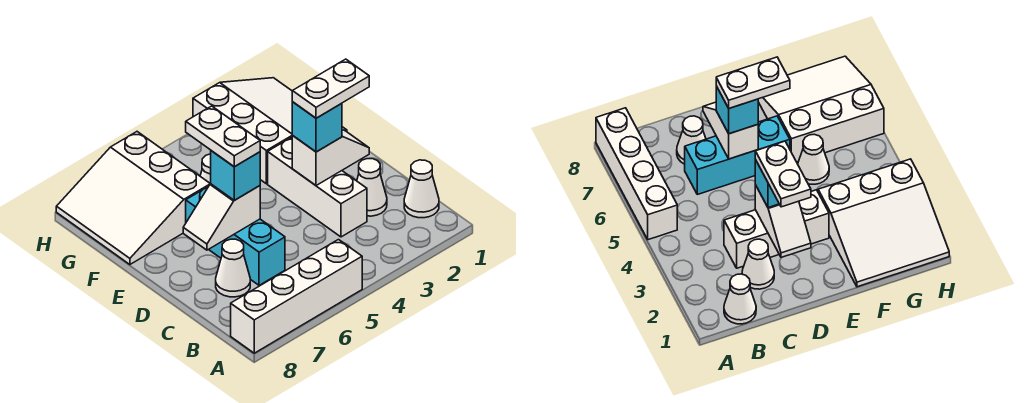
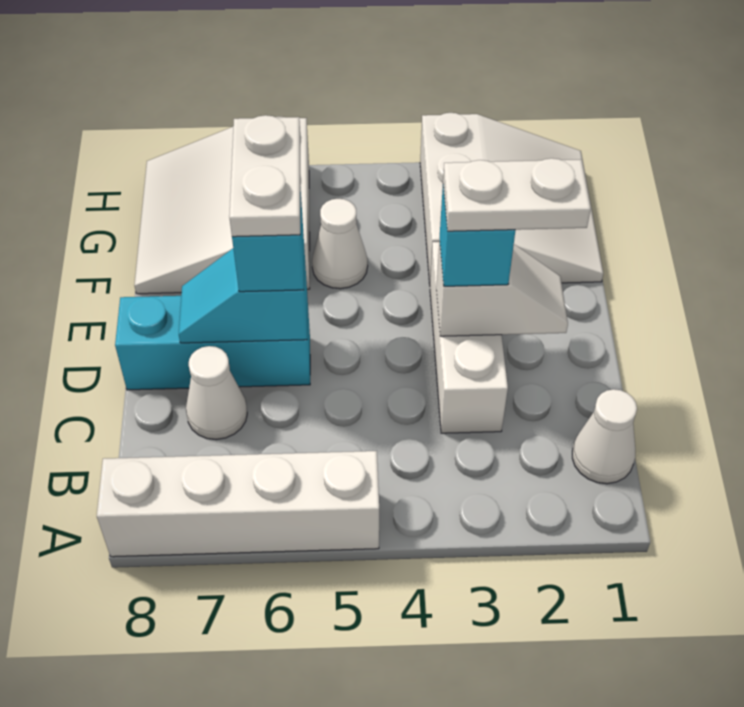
white 1x1 cone [357,159,387,216] -> none
cyan 1x3 brick [186,187,285,285] -> cyan 1x3 brick turned to [115,296,310,390]
white 1x2 slope [183,184,260,250] -> cyan 1x2 slope [179,249,307,343]

